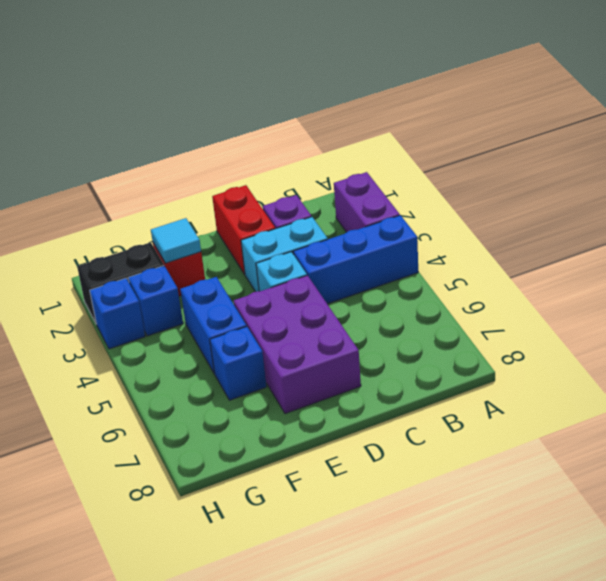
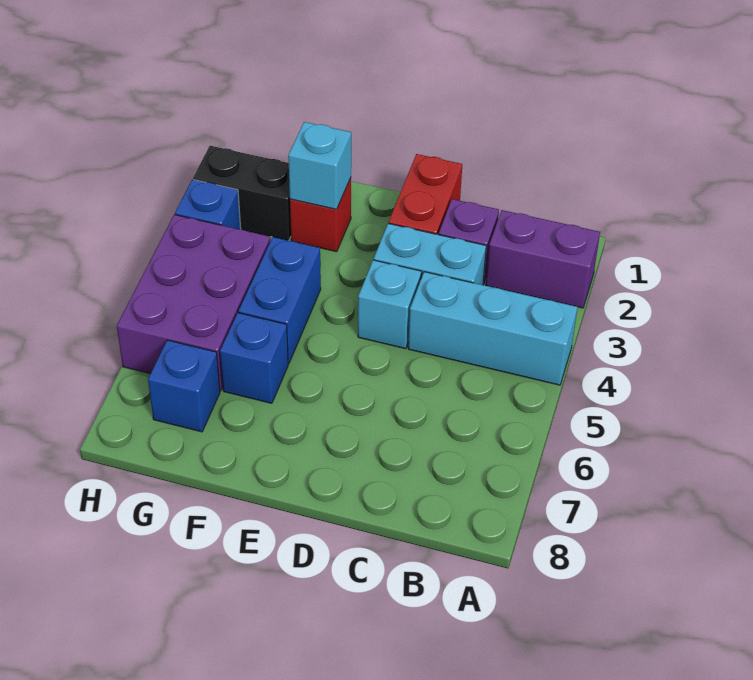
purple 1x2 brick [334,172,400,232] -> purple 1x2 brick turned to [486,210,600,308]
blue 1x3 brick [293,215,418,304] -> cyan 1x3 brick [408,272,577,385]
purple 2x3 brick [234,275,361,414] -> purple 2x3 brick moved to [117,215,270,391]
cyan 1x1 tile [151,218,201,263] -> cyan 1x1 brick [288,122,351,209]
blue 1x1 brick [128,266,183,336] -> blue 1x1 brick moved to [148,340,220,432]

